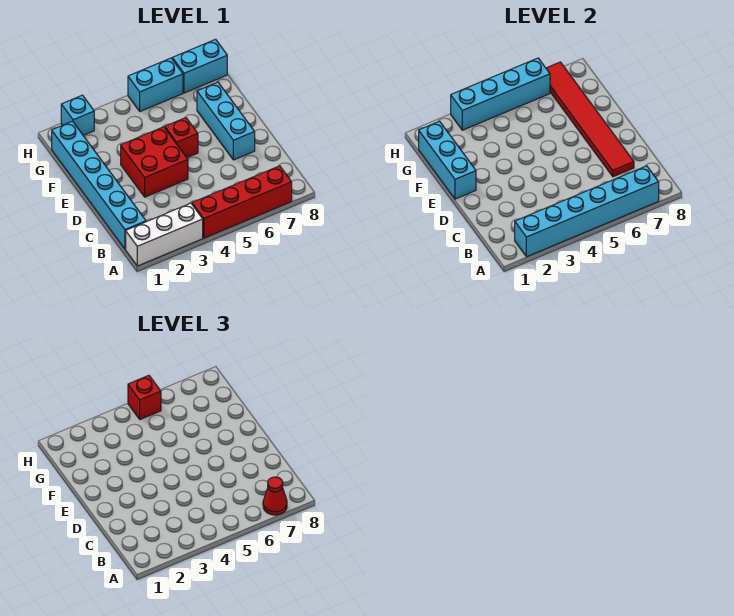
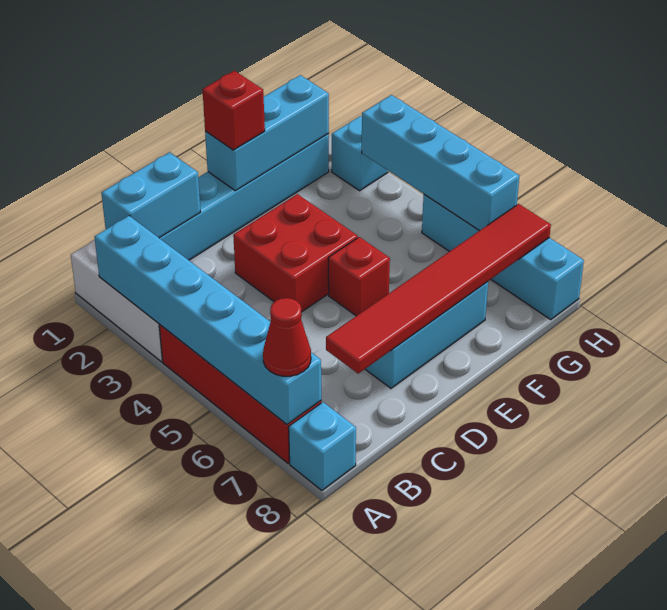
none -> cyan 1x1 brick [289,402,356,490]
none -> cyan 1x2 brick [101,152,200,238]
red 1x1 brick [128,375,161,419] -> red 1x1 brick moved to [202,71,265,150]

